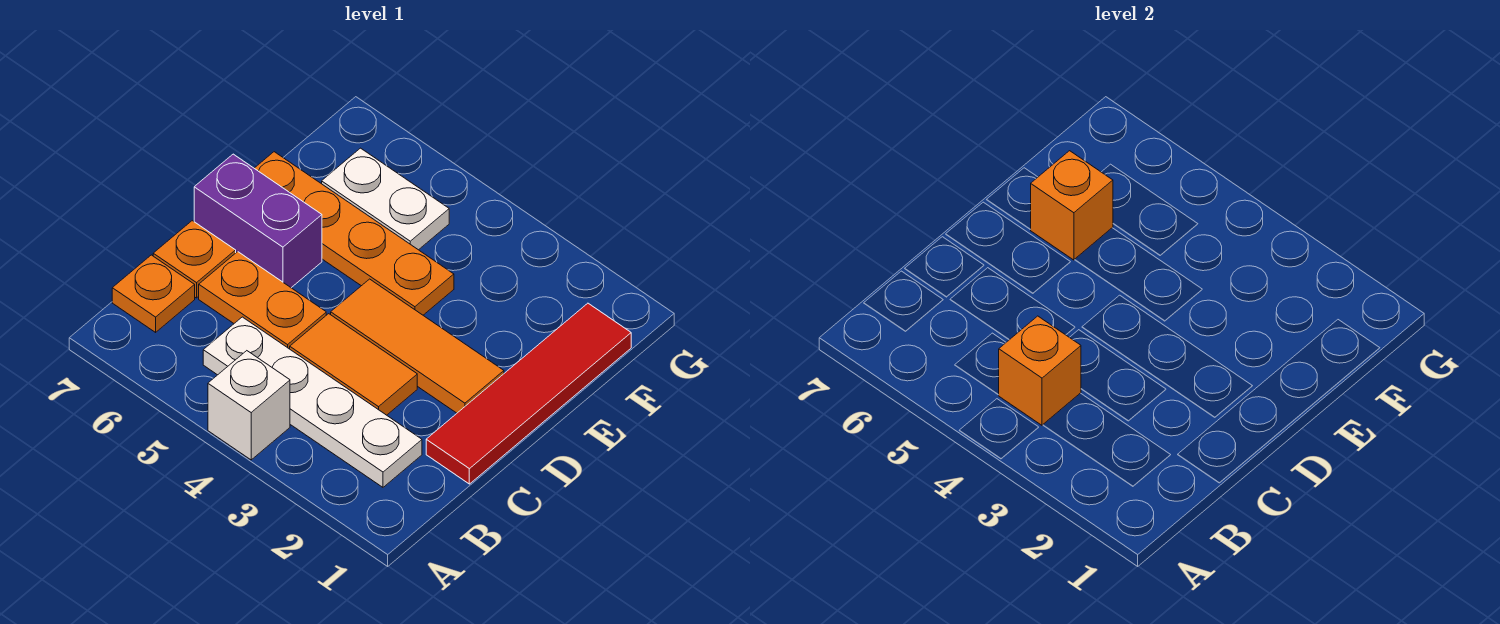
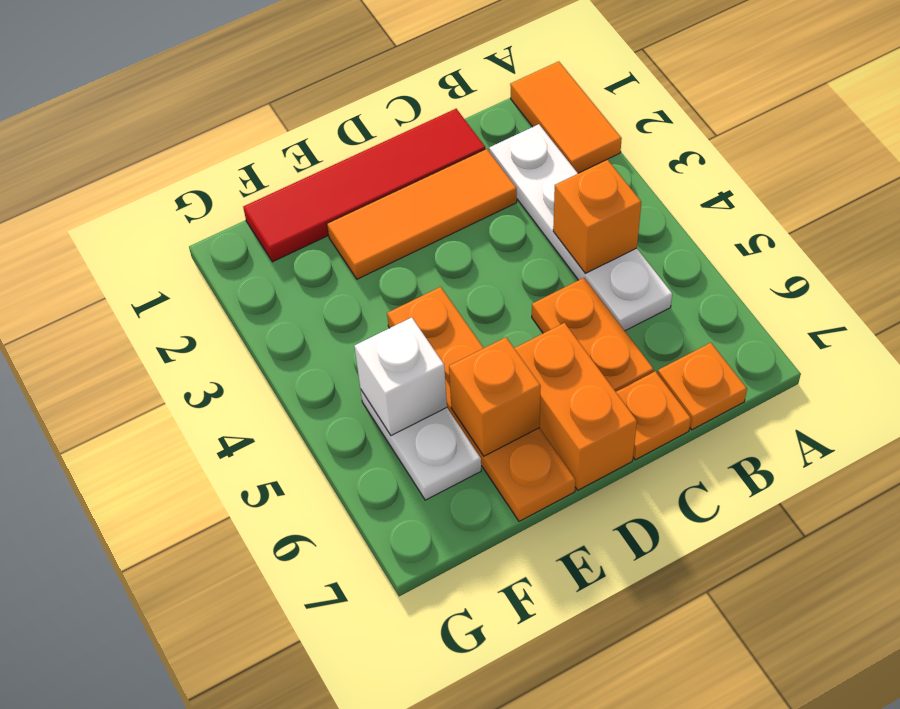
white 1x1 brick [208,351,290,460] -> white 1x1 brick moved to [354,317,447,436]
orange 1x2 tile [290,314,417,415] -> orange 1x2 tile moved to [510,61,622,173]
orange 1x3 tile [331,279,504,413] -> orange 1x3 tile turned to [327,149,517,279]
purple 1x2 brick [194,154,322,288] -> orange 1x2 brick [514,323,637,490]

